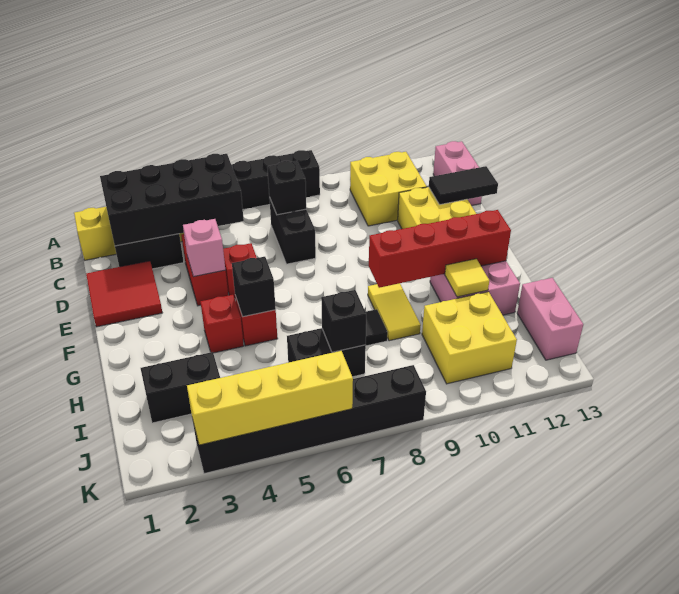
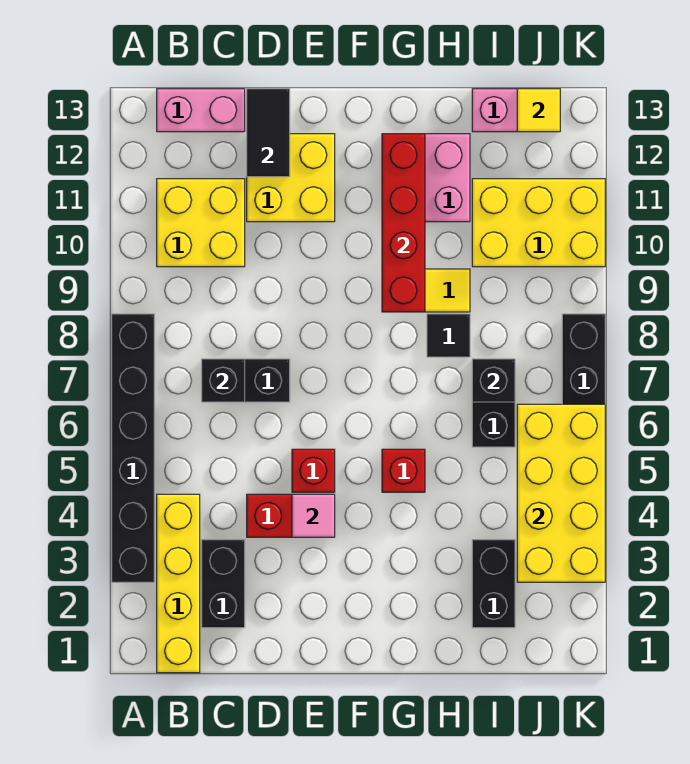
black 2x4 brick [100,154,244,246] -> none
red 2x2 tile [86,261,162,327] -> none
pink 1x1 brick [183,219,225,277] -> pink 1x1 tile [292,494,335,537]
red 1x1 brick [201,295,244,353] -> none
black 1x1 brick [232,257,276,317] -> none
yellow 1x1 tile [445,259,489,297] -> yellow 1x1 tile moved to [517,89,560,132]
yellow 2x2 brick [422,292,517,384] -> yellow 2x3 brick [472,179,605,267]
yellow 1x4 brick [187,351,353,445] -> yellow 2x4 brick [517,404,605,582]

